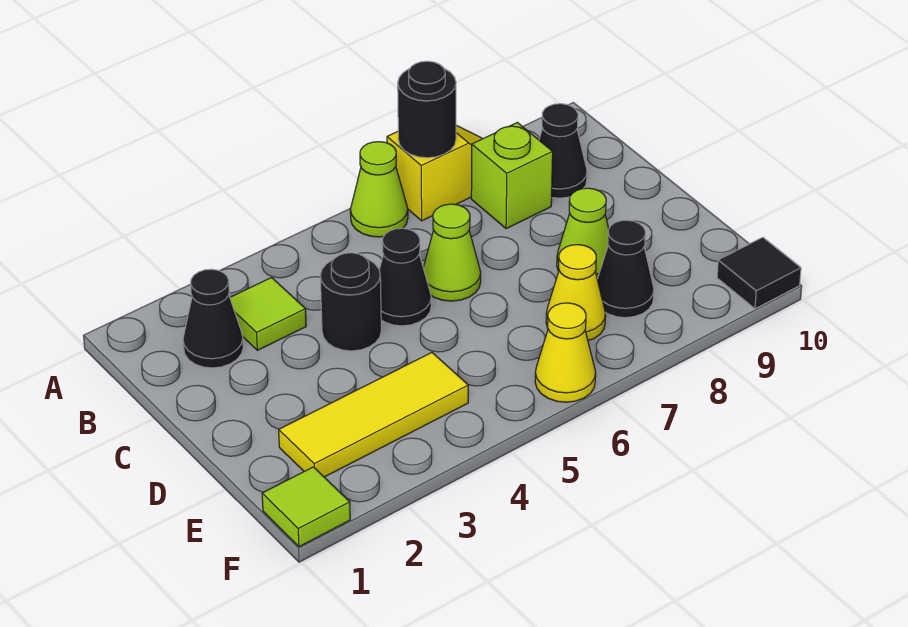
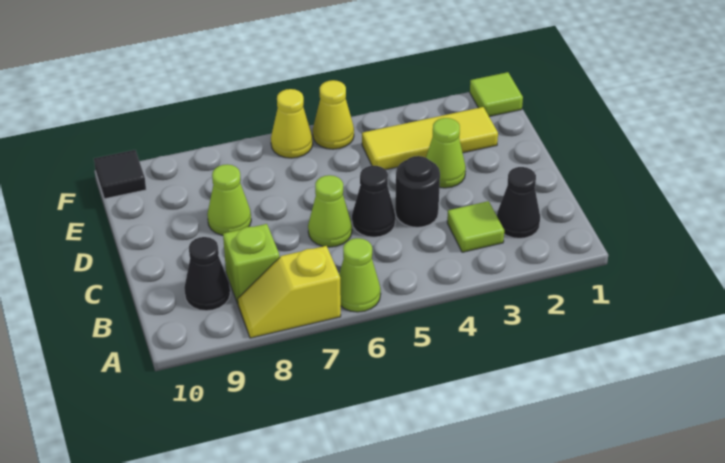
black 1x1 round brick [398,61,456,158] -> none
none -> lime 1x1 cone [426,118,466,188]
yellow 1x1 cone [546,245,606,341] -> yellow 1x1 cone moved to [313,80,354,149]
black 1x1 cone [597,220,654,318] -> none

